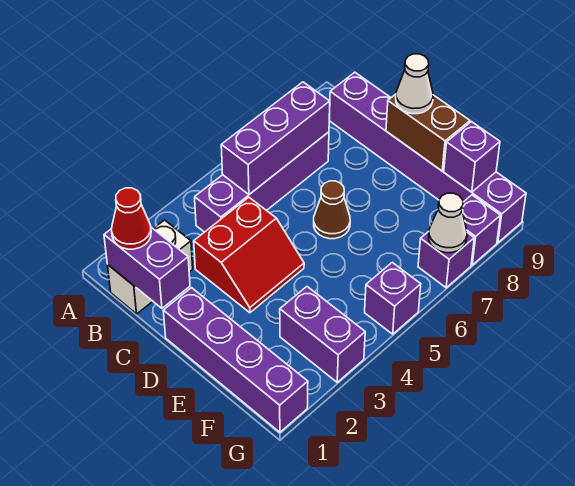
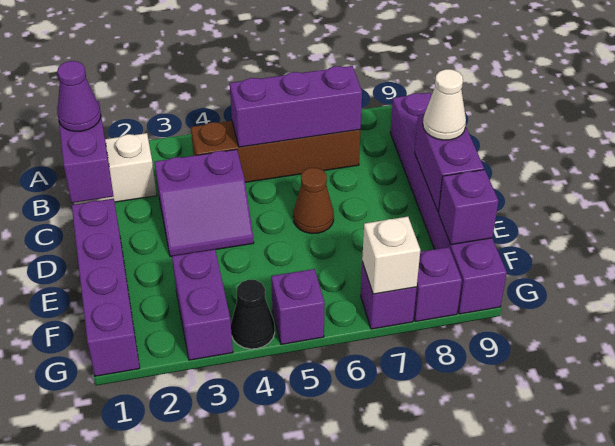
red 1x1 cone [112,188,151,249] -> purple 1x1 cone [57,61,101,131]
purple 1x4 brick [195,132,329,232] -> brown 1x4 brick [191,121,360,182]
red 2x2 slope [194,197,304,313] -> purple 2x2 slope [155,149,254,257]
brown 1x2 brick [386,94,470,171] -> purple 1x2 brick [415,114,484,212]
none -> black 1x1 cone [231,280,275,349]
white 1x1 cone [429,193,467,253] -> white 1x1 brick [362,217,420,294]

